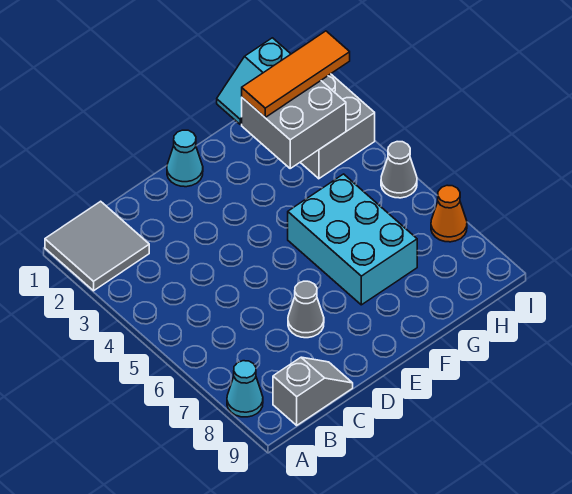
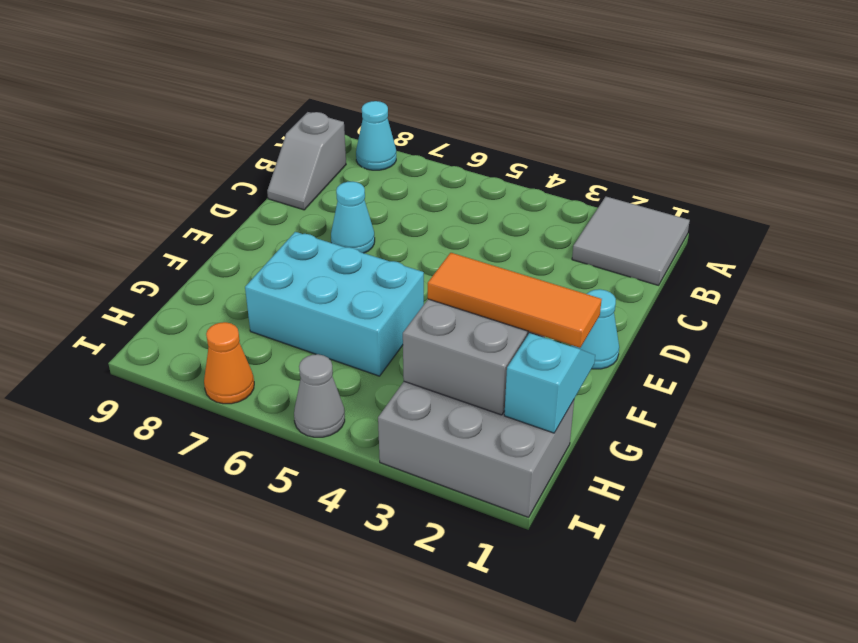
grey 1x1 cone [288,281,324,338] -> cyan 1x1 cone [331,182,375,253]
orange 1x3 tile [242,31,350,117] -> orange 1x3 tile turned to [428,253,602,348]

